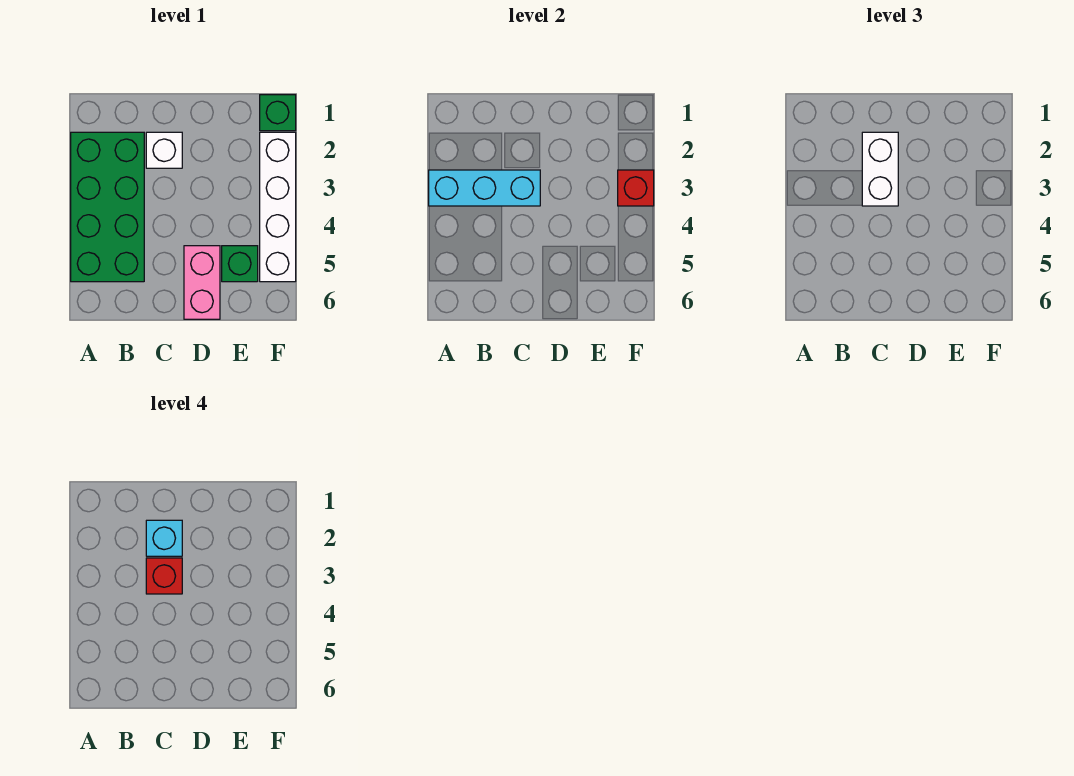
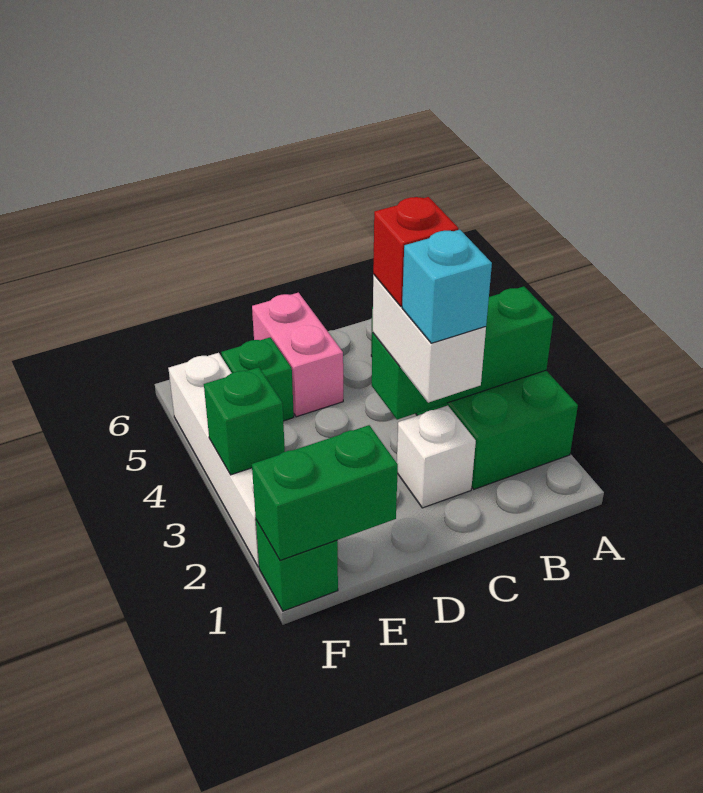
cyan 1x3 brick [429,170,540,206] -> green 1x3 brick [372,286,554,420]
none -> green 1x2 brick [252,425,398,560]
red 1x1 brick [618,170,654,206] -> green 1x1 brick [204,367,285,475]

